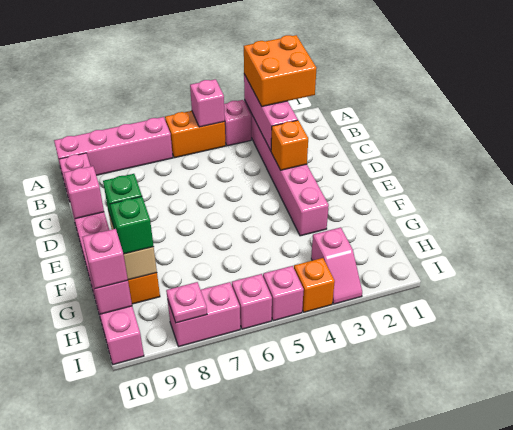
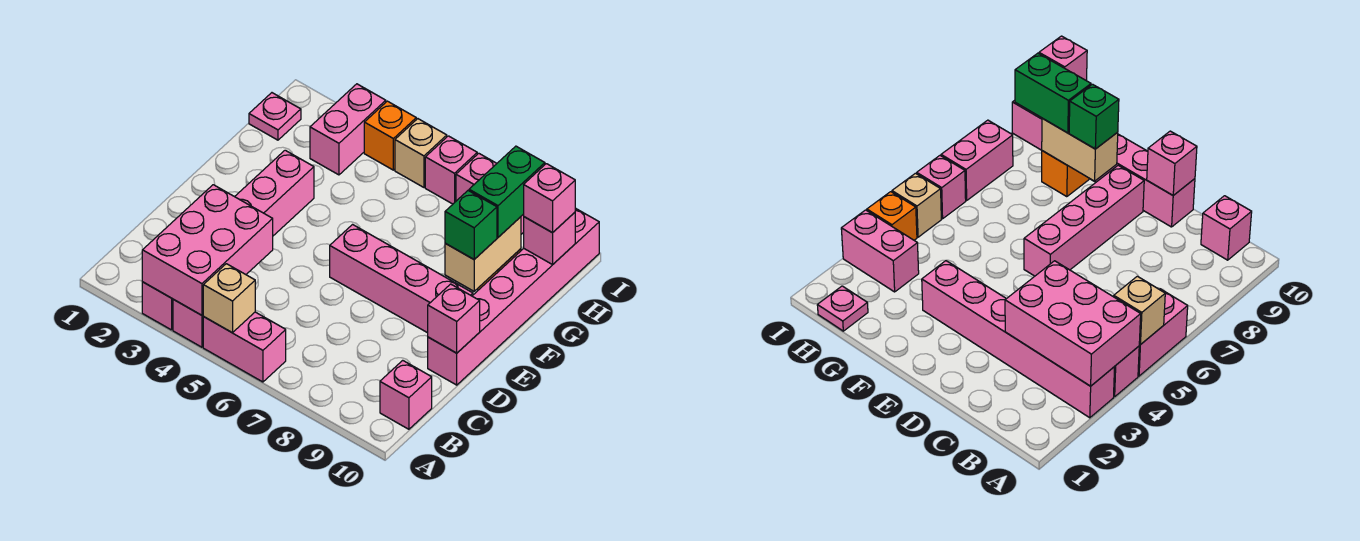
orange 2x2 brick [244,35,316,106] -> none
pink 1x3 brick [244,74,298,151] -> pink 2x3 brick [142,185,273,315]
orange 1x2 brick [165,111,226,158] -> pink 1x2 brick [203,312,286,382]
pink 1x1 brick [190,79,225,127] -> tan 1x1 brick [203,264,255,333]
pink 1x4 brick [54,117,173,176] -> pink 1x4 brick moved to [330,225,473,333]
orange 1x1 brick [271,120,308,170] -> none
green 1x1 brick [110,196,154,254] -> green 1x2 brick [469,146,545,237]
pink 1x2 slope [311,227,362,304] -> pink 1x2 brick [310,84,386,175]
pink 1x1 brick [263,266,304,321] -> tan 1x1 brick [395,119,447,187]
pink 1x1 plate [166,282,207,323] -> pink 1x1 plate moved to [249,93,301,140]

